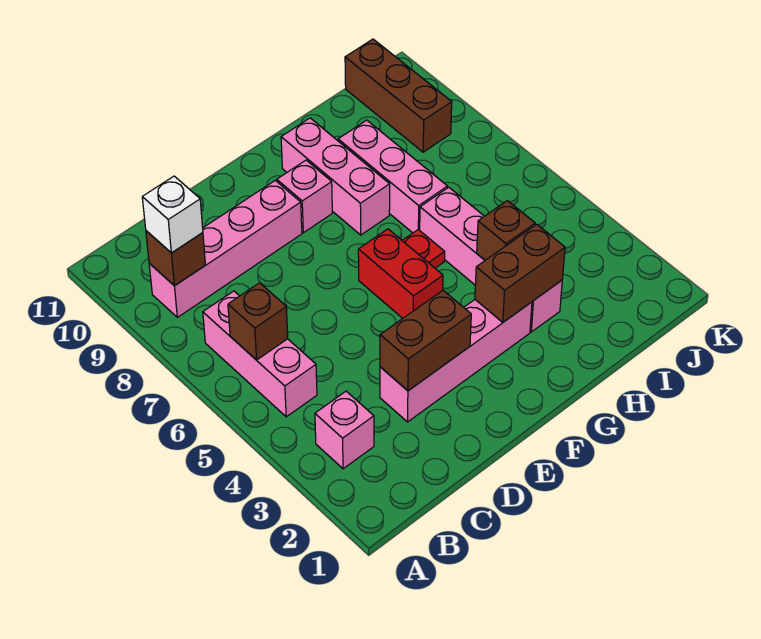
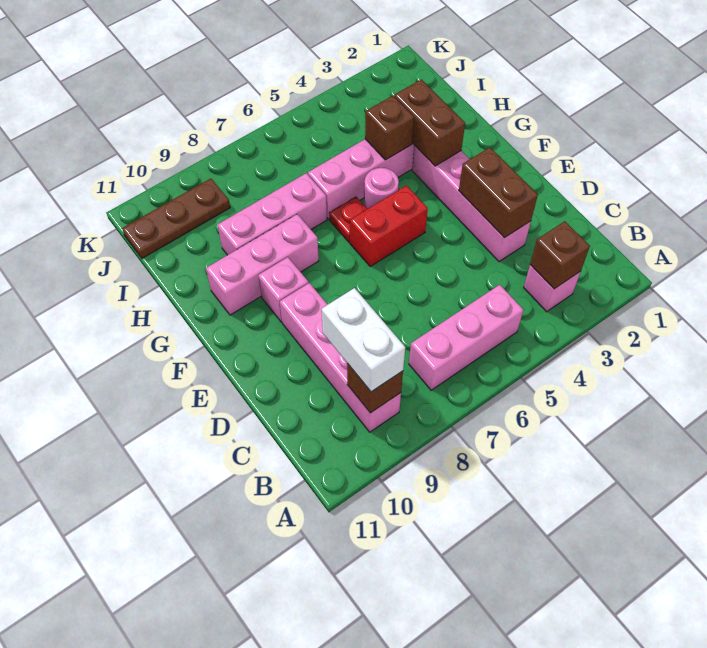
brown 1x1 brick [228,283,288,360] -> brown 1x1 brick moved to [530,221,590,289]
white 1x1 brick [142,176,203,253] -> white 1x2 brick [322,288,405,392]
none -> pink 1x1 round brick [364,168,399,209]
brown 1x3 brick [345,39,452,152] -> brown 1x3 plate [122,178,230,258]

